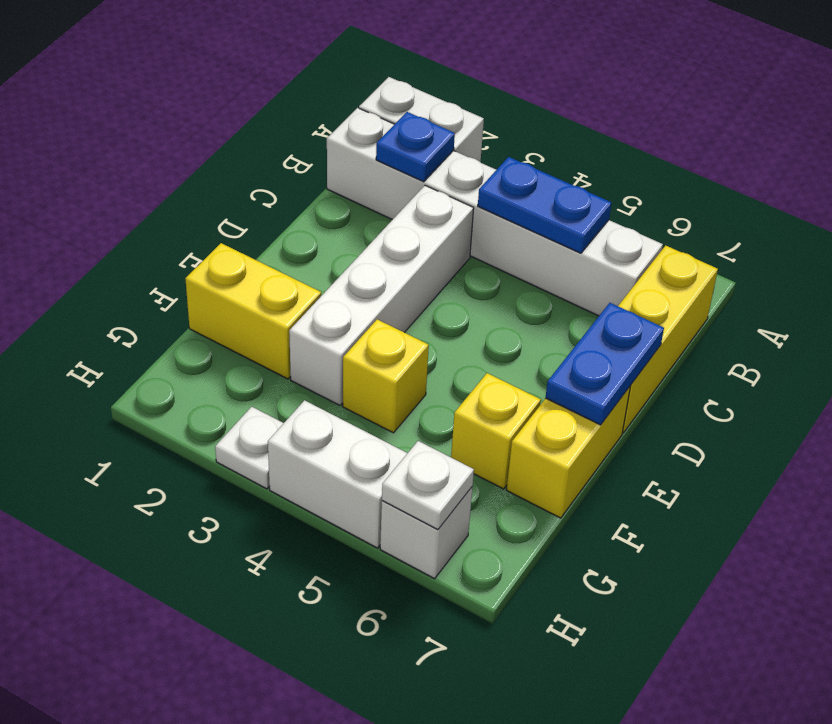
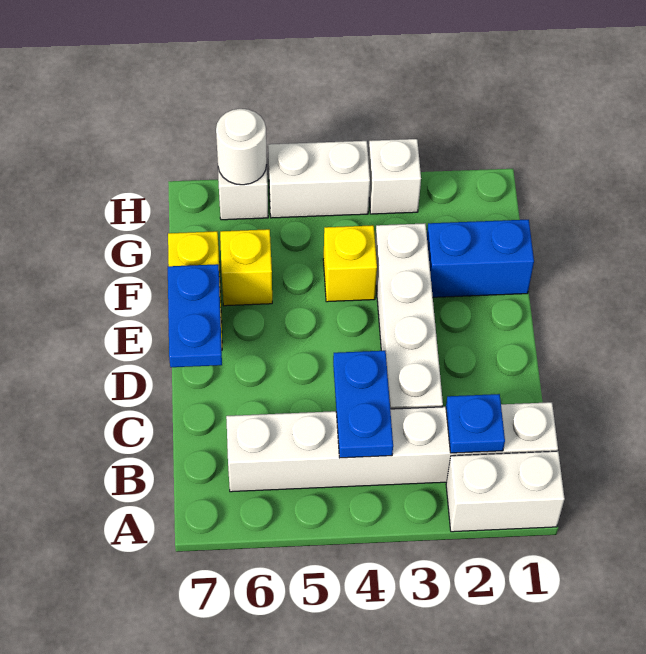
blue 1x2 plate [478,157,611,253] -> blue 1x2 plate turned to [333,351,393,458]
yellow 1x3 brick [618,245,718,433] -> none
yellow 1x2 brick [185,243,321,379] -> blue 1x2 brick [427,220,534,297]
white 1x1 plate [215,407,283,489] -> white 1x1 brick [368,139,421,214]
white 1x1 plate [382,441,474,530] -> white 1x1 round brick [216,109,267,185]

